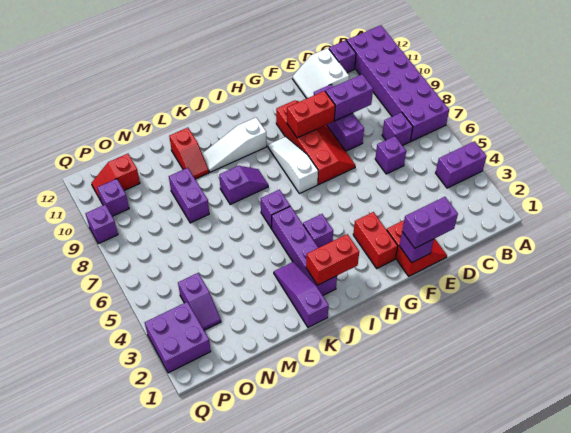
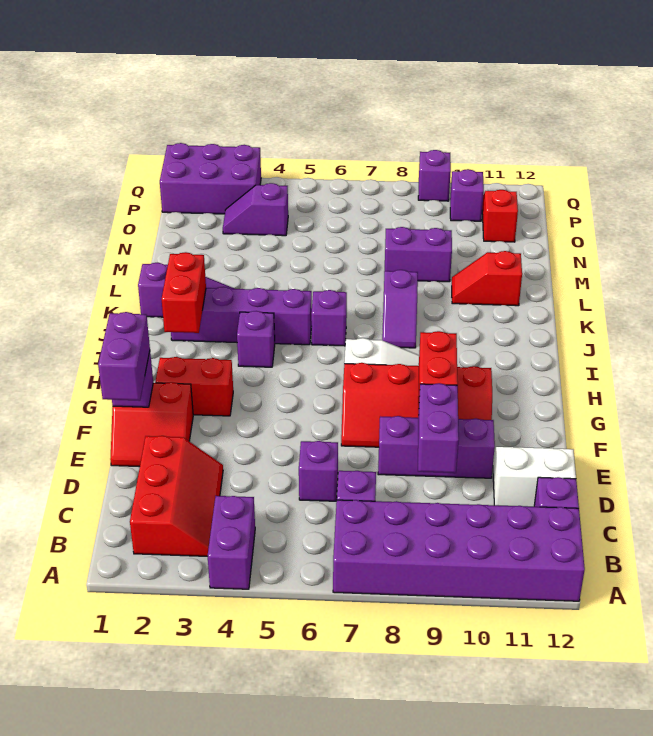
none -> red 2x3 slope [130,436,223,556]
white 1x3 slope [202,118,267,172] -> none
purple 2x2 brick [145,302,211,373] -> purple 2x3 brick [160,143,261,214]

